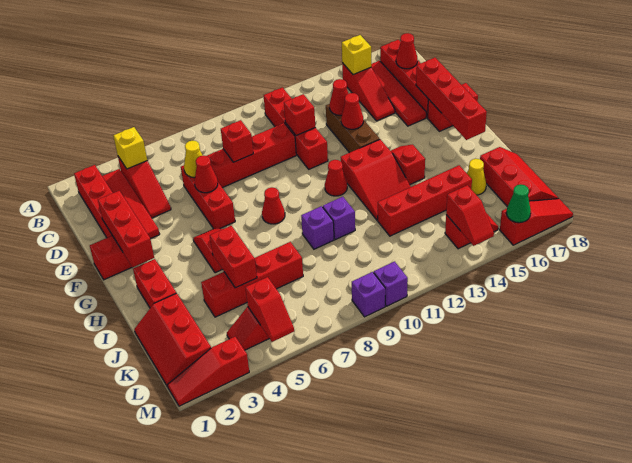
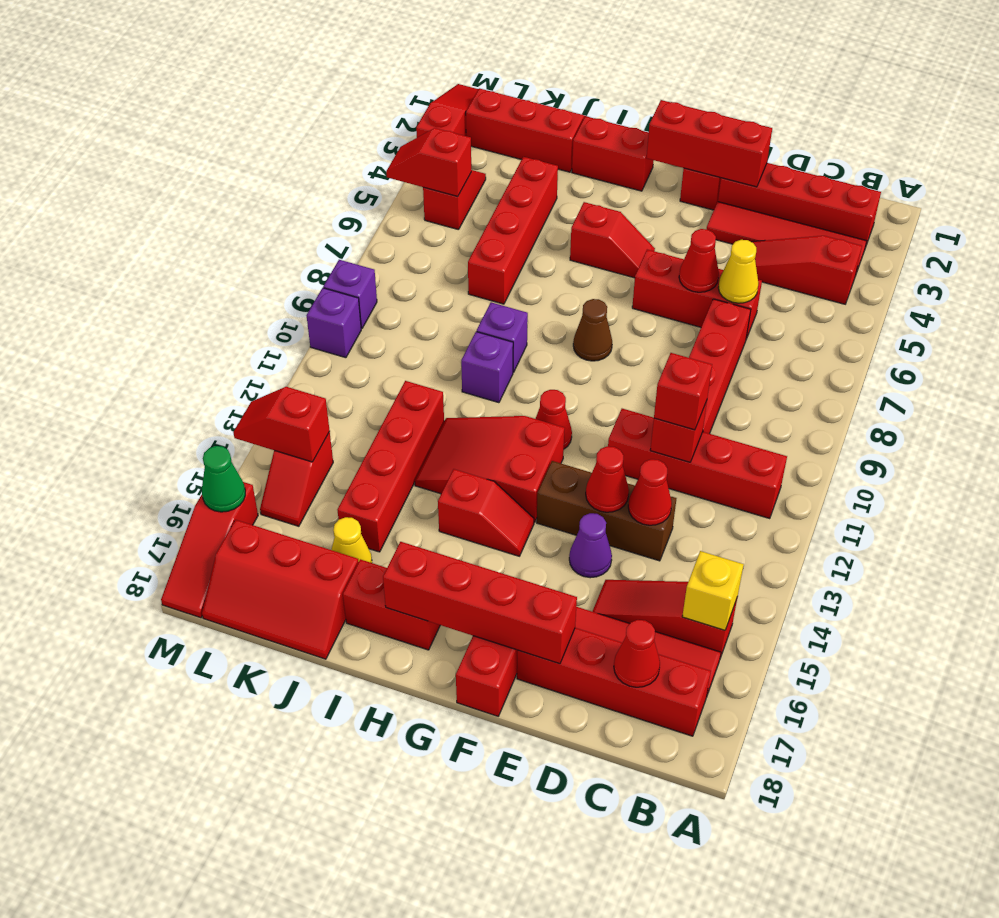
yellow 1x1 brick [113,127,147,169] -> none
red 1x1 brick [221,120,253,162] -> red 1x1 brick moved to [654,353,712,430]
none -> purple 1x1 cone [569,513,612,578]
red 1x1 cone [262,187,285,224] -> brown 1x1 cone [573,299,612,361]
red 1x2 brick [210,226,257,288] -> red 1x2 brick moved to [343,559,440,650]

